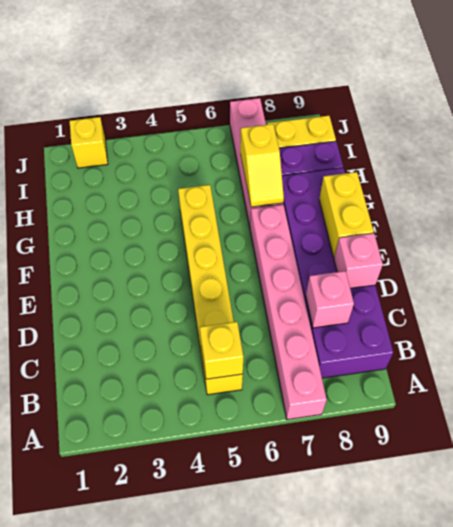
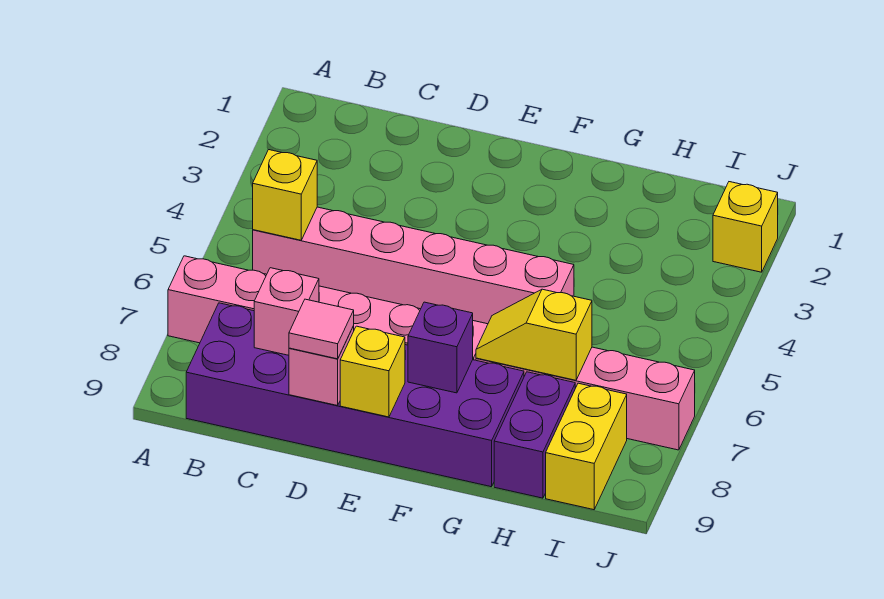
yellow 1x6 brick [178,185,243,395] -> pink 1x6 brick [253,207,574,324]
none -> pink 1x1 tile [289,299,354,359]
yellow 1x2 brick [319,172,374,257] -> yellow 1x1 brick [340,326,405,417]
none -> purple 1x1 brick [408,302,473,393]

